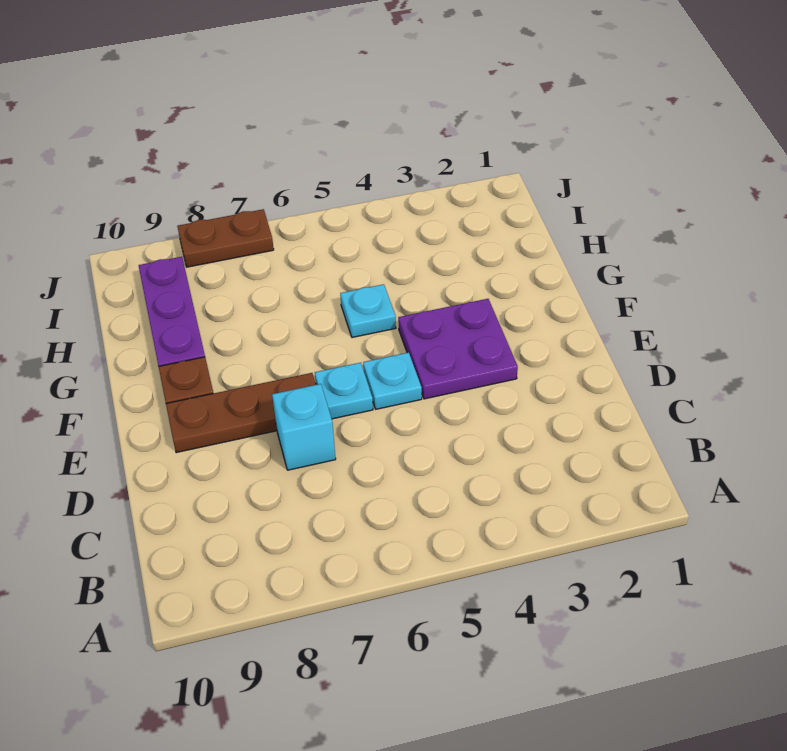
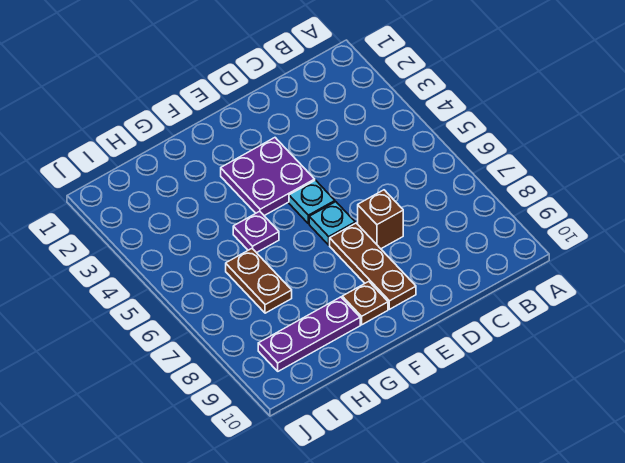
cyan 1x1 brick [272,384,336,470] -> brown 1x1 brick [358,190,403,249]
cyan 1x1 plate [340,284,396,338] -> purple 1x1 plate [233,211,279,253]
brown 1x2 plate [177,209,274,267] -> brown 1x2 plate moved to [226,249,292,313]

